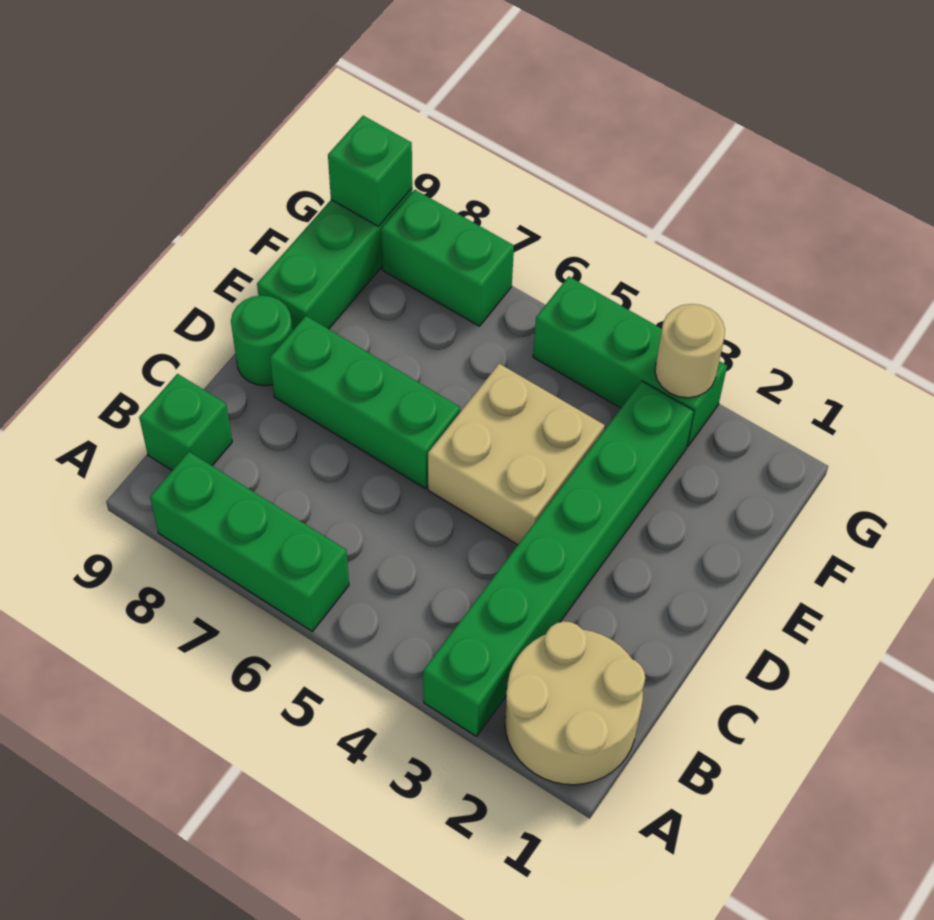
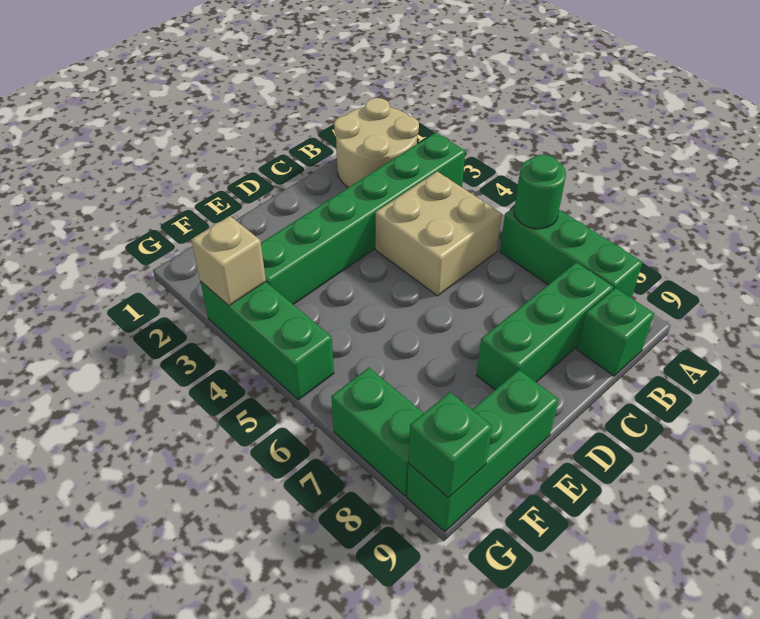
tan 2x2 brick [428,364,605,545] -> tan 2x2 brick moved to [376,172,502,296]
green 1x3 brick [270,316,460,488] -> green 1x3 brick turned to [476,262,613,390]
green 1x1 round brick [231,295,292,386] -> green 1x1 round brick moved to [514,155,566,229]
tan 1x1 round brick [655,304,725,398] -> tan 1x1 brick [191,216,266,306]

